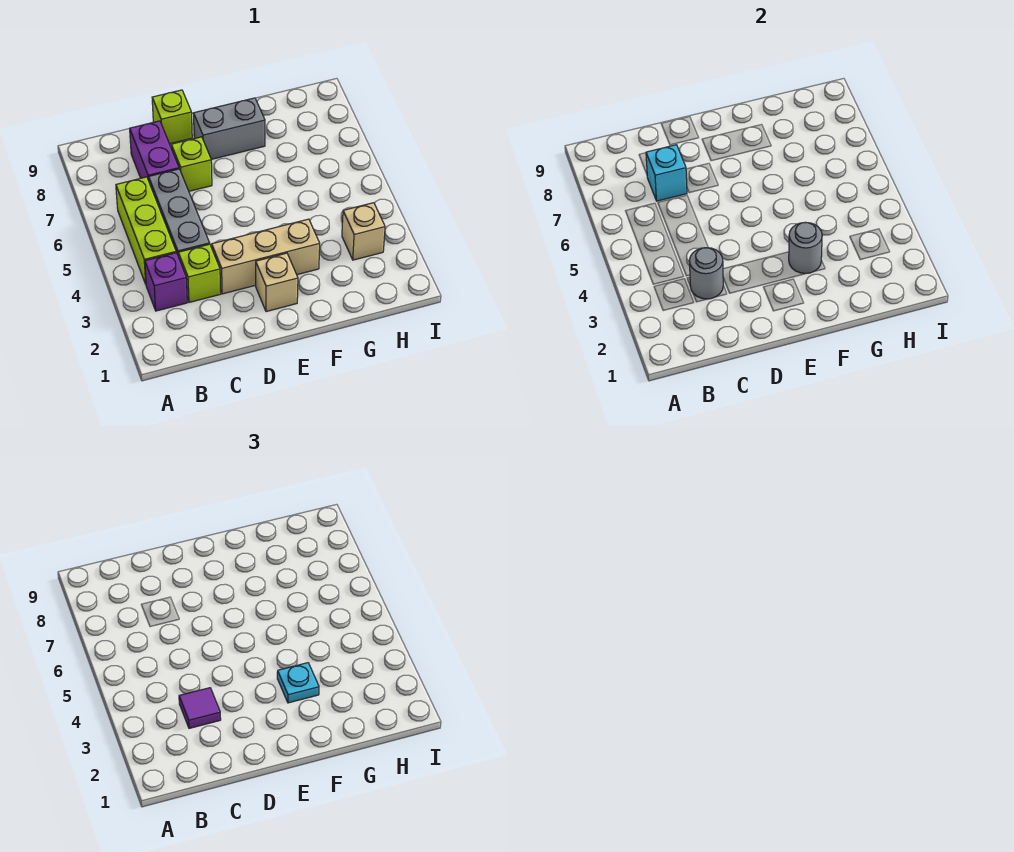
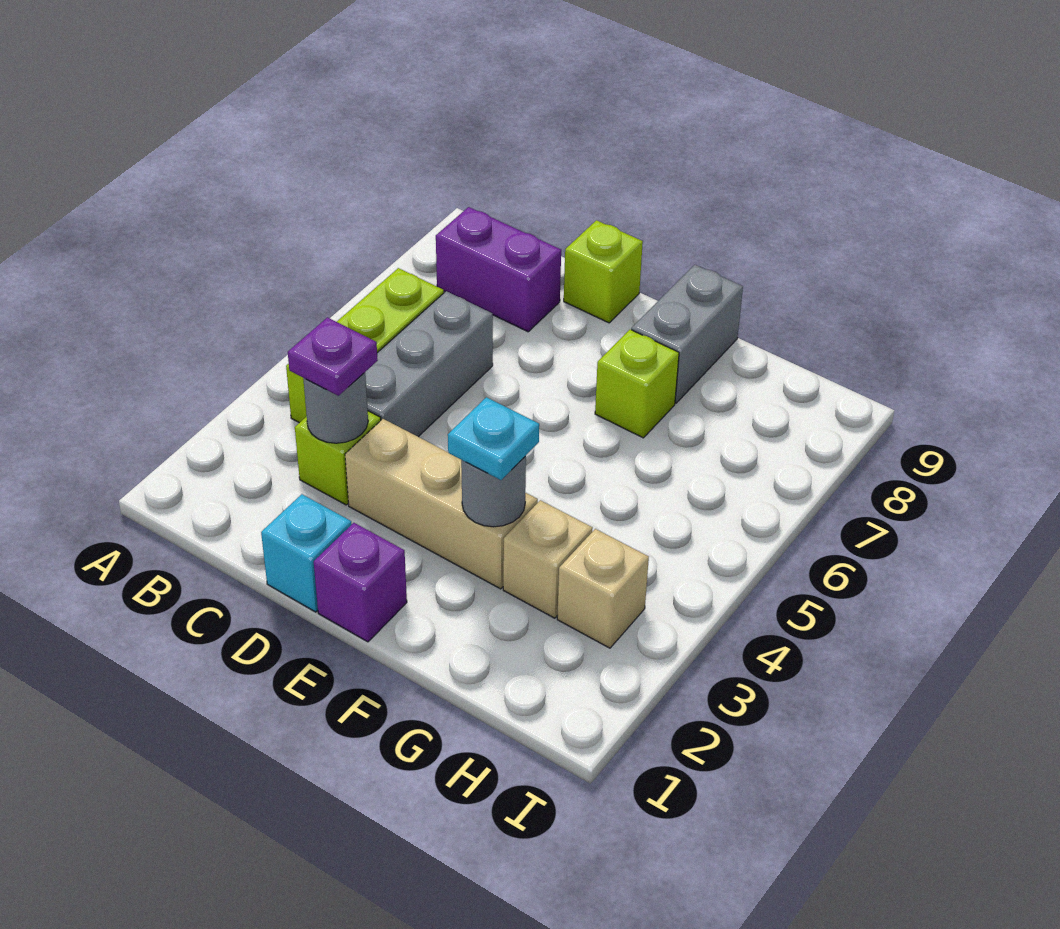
purple 1x1 brick [145,253,187,311] -> purple 1x1 brick moved to [314,523,407,642]
purple 1x1 tile [179,688,221,728] -> purple 1x1 plate [288,318,378,396]
purple 1x2 brick [130,121,179,180] -> purple 1x2 brick turned to [436,207,561,332]
cyan 1x1 brick [646,145,687,201] -> cyan 1x1 brick moved to [261,494,352,612]
lime 1x1 brick [171,137,212,191] -> lime 1x1 brick moved to [595,330,679,438]
tan 1x1 brick [256,253,298,312] -> tan 1x1 brick moved to [503,500,593,618]
grey 1x2 brick [194,98,265,159] -> grey 1x2 brick turned to [631,265,743,403]

